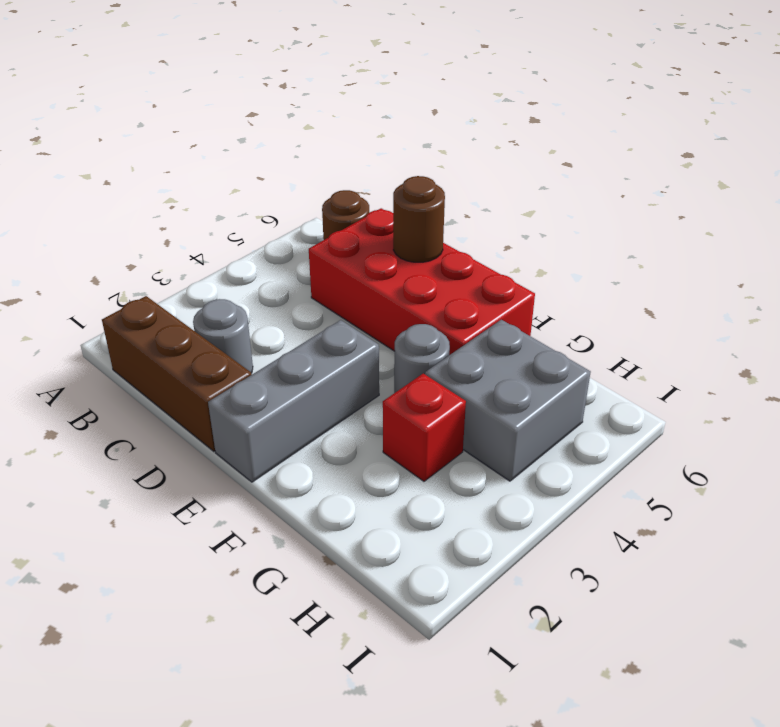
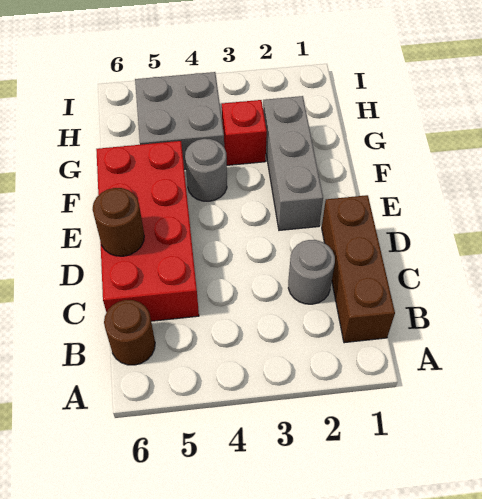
grey 1x3 brick [208,320,379,482] -> grey 1x3 brick turned to [263,96,323,230]

